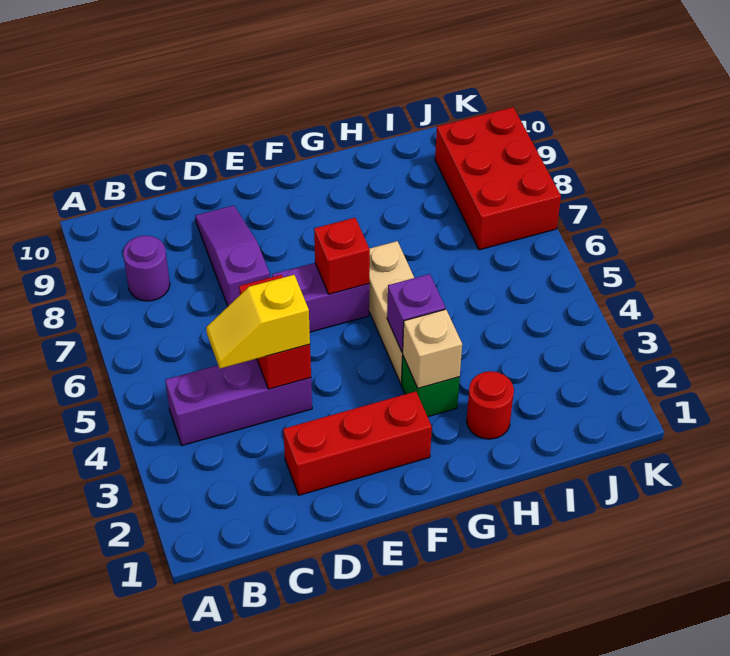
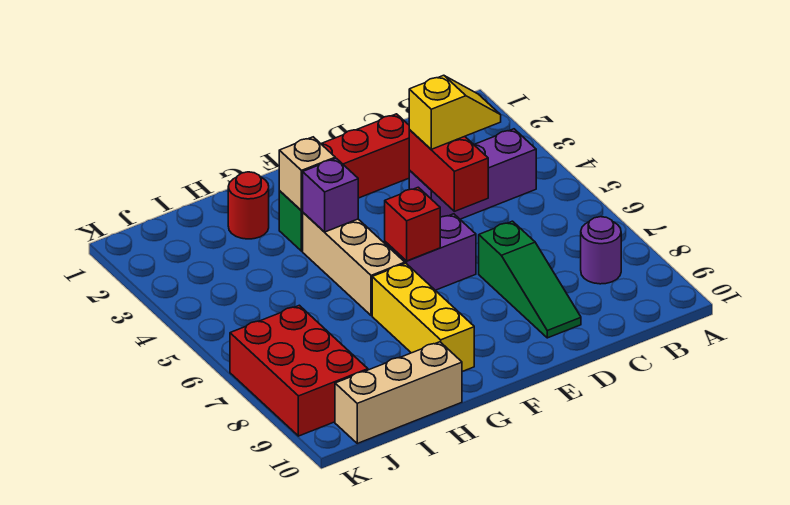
purple 1x3 slope [195,206,270,306] -> green 1x3 slope [479,221,581,338]
none -> yellow 1x3 brick [372,263,474,372]
none -> tan 1x3 brick [335,342,462,443]

